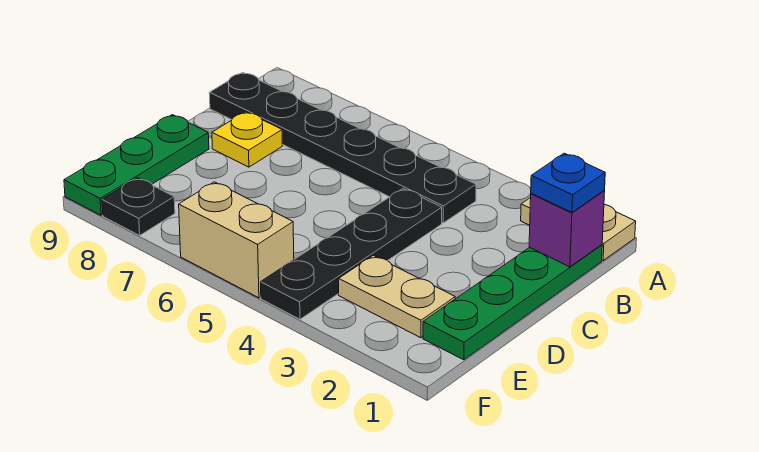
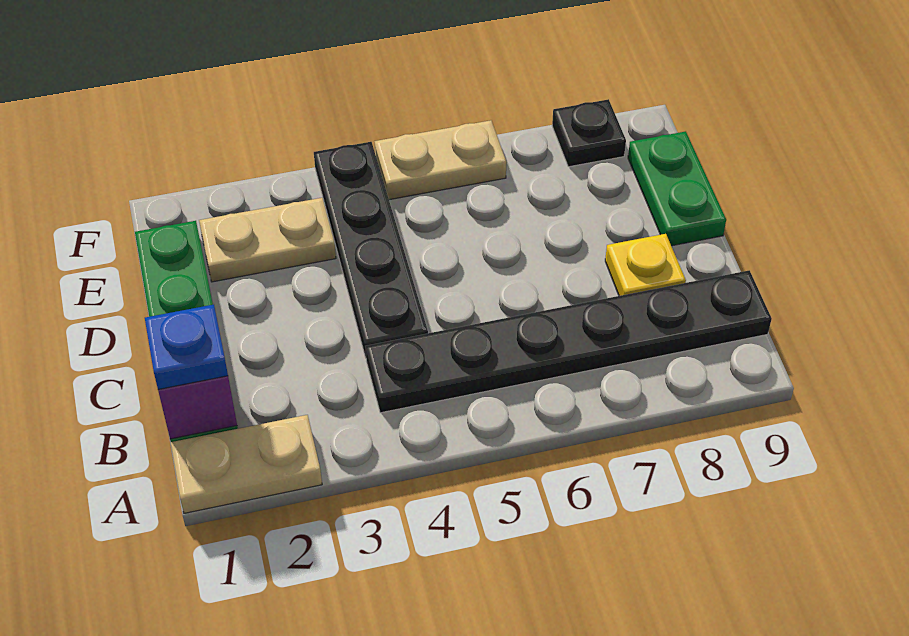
green 1x3 plate [64,115,209,215] -> green 1x2 plate [628,131,726,246]
tan 1x2 brick [179,182,294,298] -> tan 1x2 plate [375,120,506,200]

